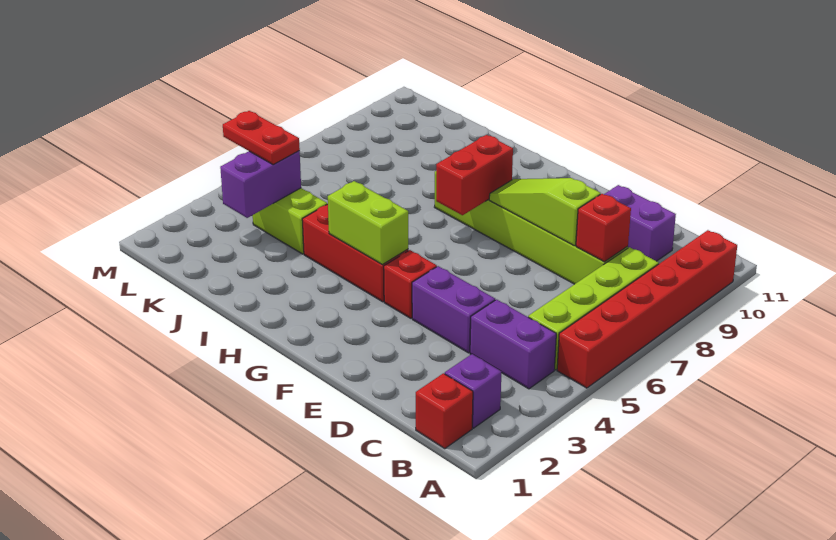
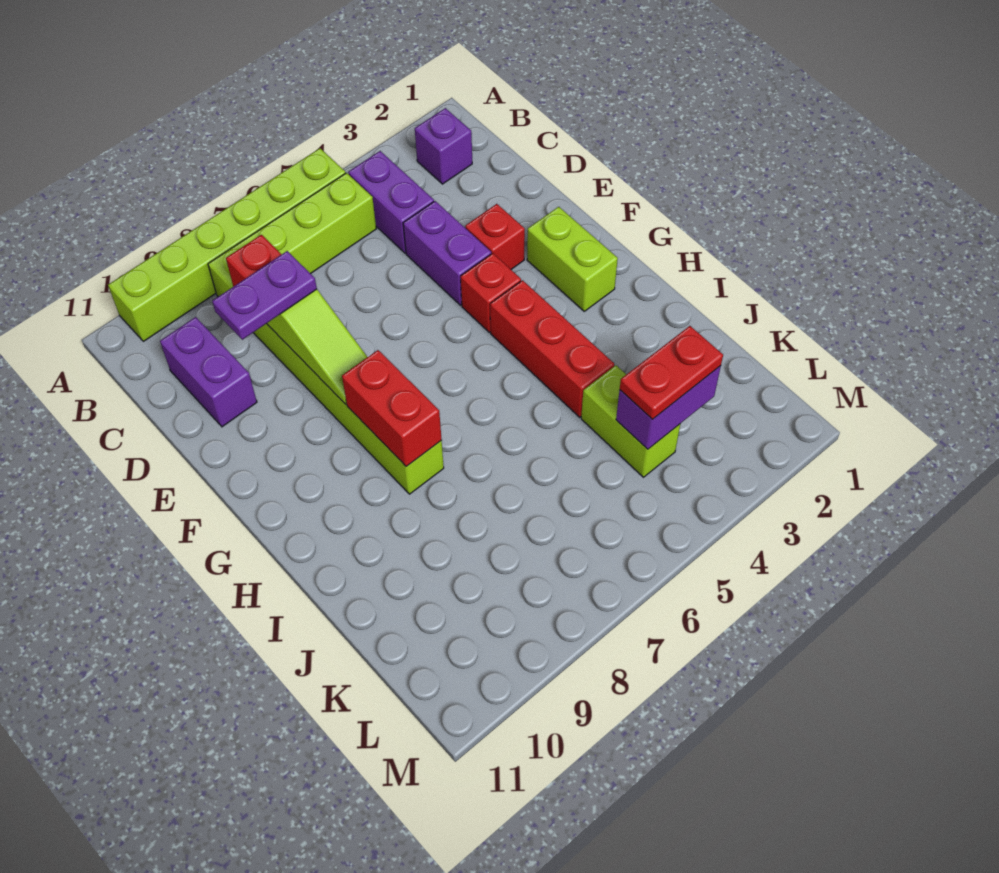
red 1x6 brick [557,230,737,388] -> lime 1x6 brick [108,148,345,341]
red 1x1 brick [416,373,473,448] -> red 1x1 brick moved to [465,204,525,269]
none -> purple 1x2 plate [212,251,317,340]
lime 1x2 brick [328,181,408,264] -> lime 1x2 brick moved to [527,207,618,311]
red 1x2 brick [436,135,513,215] -> red 1x2 brick turned to [342,350,442,466]
red 1x2 plate [223,111,300,165] -> red 1x2 plate turned to [620,326,723,419]

